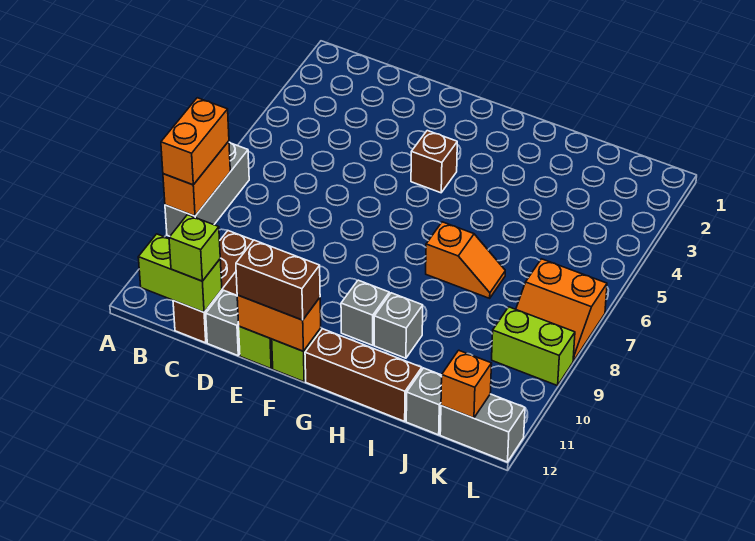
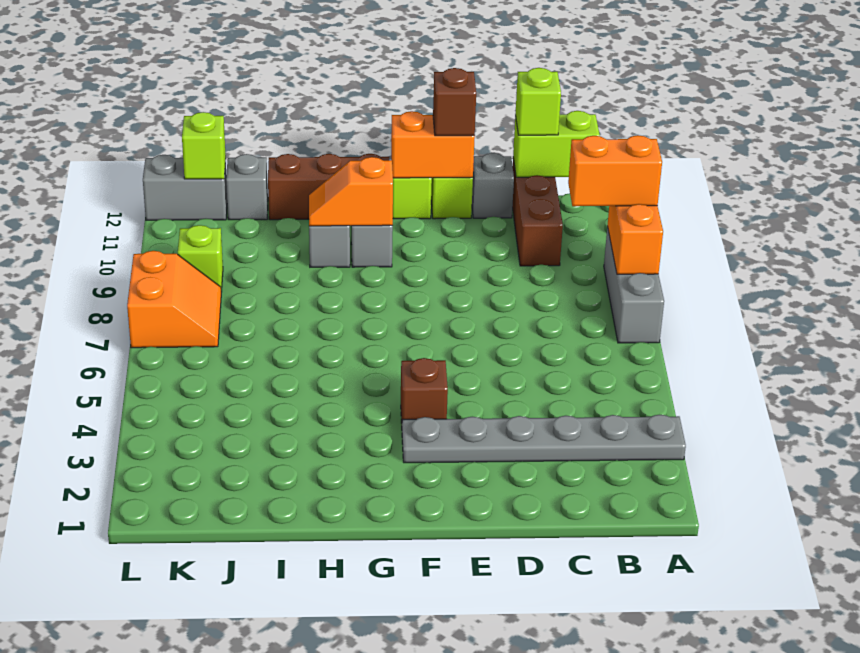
none -> grey 1x6 plate [402,415,686,463]
orange 1x2 brick [161,98,229,185] -> orange 1x2 brick turned to [568,135,662,206]
brown 1x2 brick [236,240,320,320] -> brown 1x1 brick [433,68,476,136]
orange 1x2 slope [426,222,505,298] -> orange 1x2 slope moved to [309,157,393,226]
orange 2x2 slope [516,259,607,361] -> orange 2x2 slope turned to [127,251,221,348]
lime 1x2 brick [492,307,575,386] -> lime 1x1 brick [178,225,223,292]
orange 1x1 brick [441,350,492,418] -> lime 1x1 brick [182,112,226,179]

